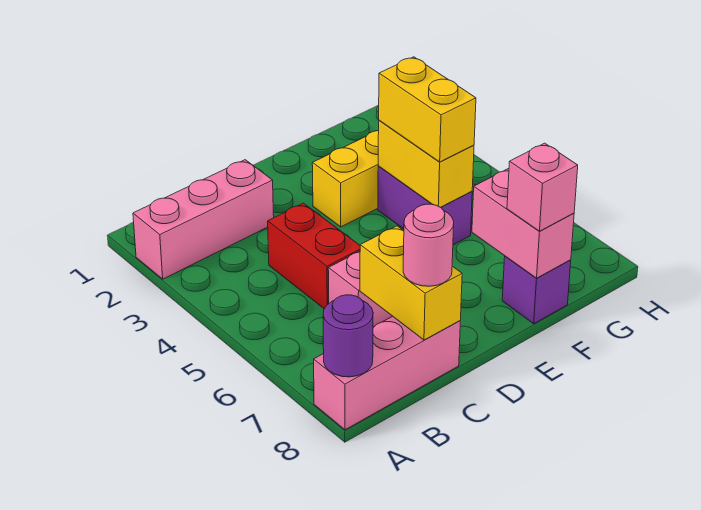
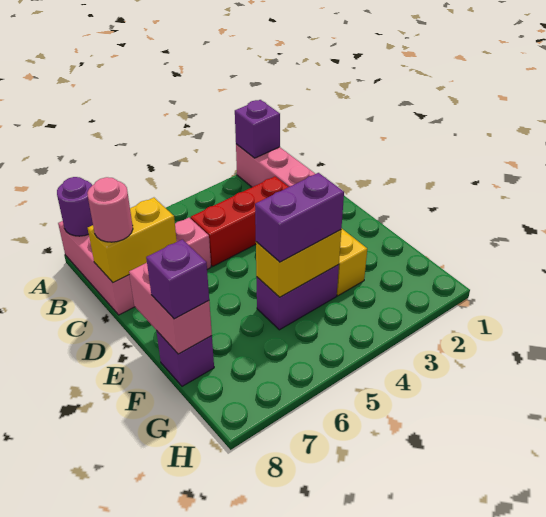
none -> purple 1x1 brick [235,100,280,158]
red 1x2 brick [268,203,360,309] -> red 1x3 brick [191,177,288,266]
yellow 1x2 brick [379,57,476,162] -> purple 1x2 brick [255,173,344,262]
pink 1x2 brick [472,169,574,278] -> pink 1x2 brick turned to [129,263,212,354]
pink 1x1 brick [507,143,578,231] -> purple 1x1 brick [146,239,209,319]

